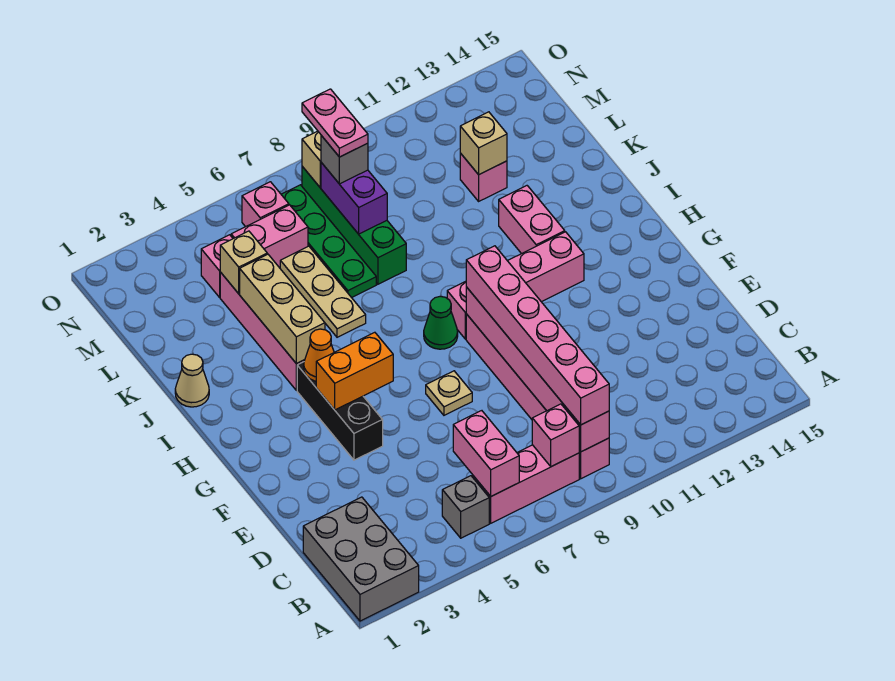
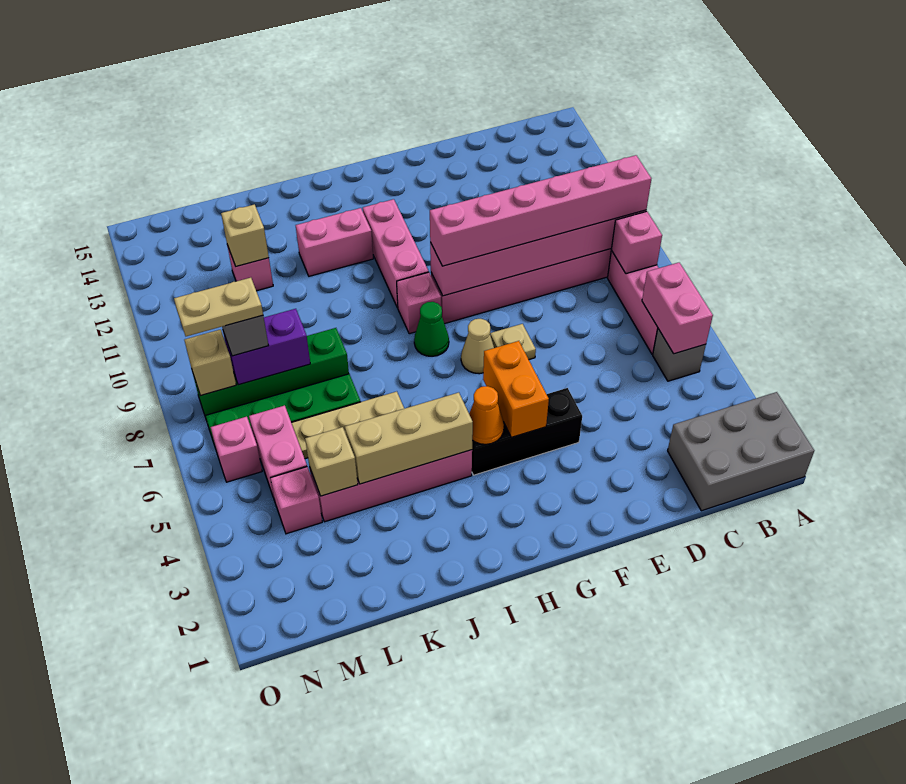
pink 1x2 brick [453,411,519,496] -> pink 1x2 brick turned to [642,263,713,354]
tan 1x1 cone [175,354,209,407] -> tan 1x1 cone moved to [461,319,494,374]
pink 1x2 plate [302,89,368,157] -> tan 1x2 plate [174,278,263,336]

